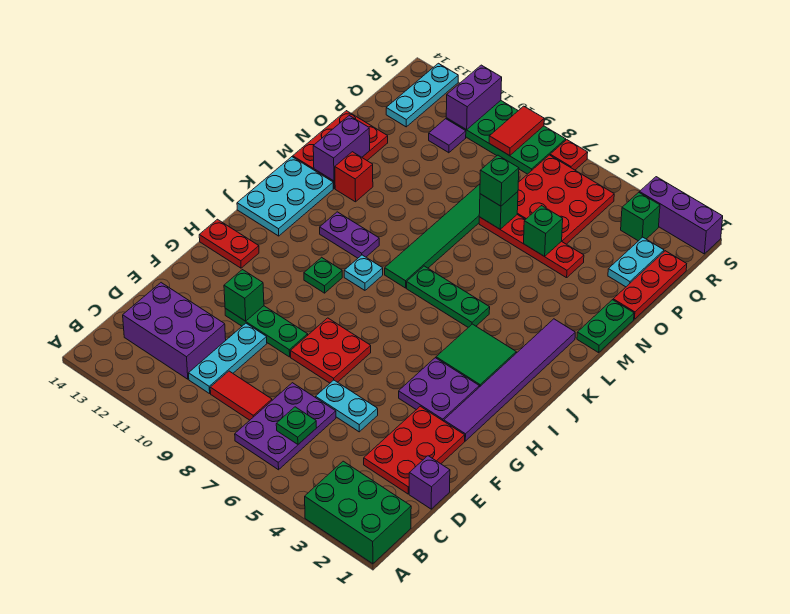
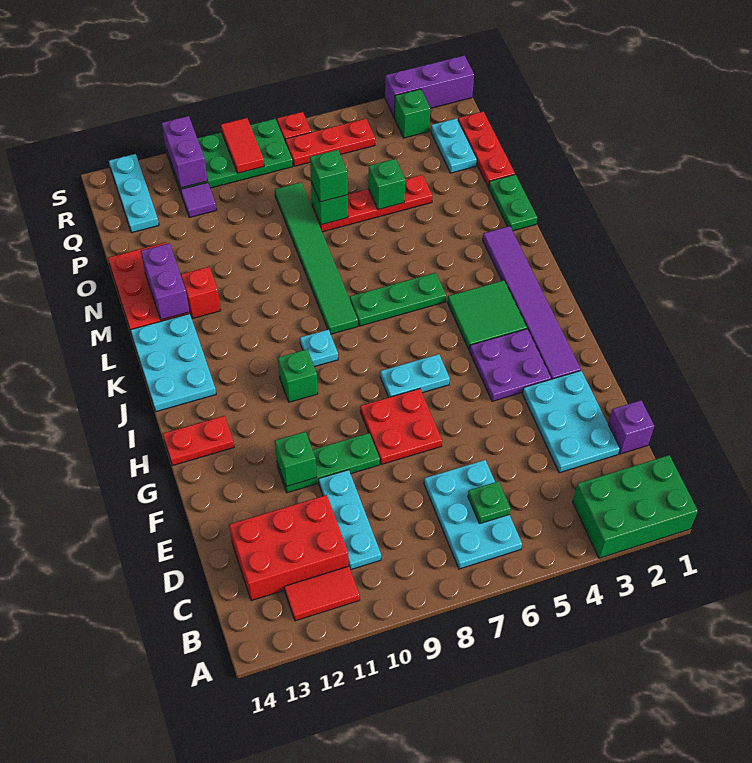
purple 2x3 plate [235,383,336,470] -> cyan 2x3 plate [424,460,522,569]
red 1x2 tile [210,371,272,420] -> red 1x2 tile moved to [284,566,360,621]
purple 2x3 brick [123,283,226,379] -> red 2x3 brick [229,495,348,601]
red 2x3 plate [364,406,465,494] -> cyan 2x3 plate [522,371,620,473]
cyan 1x2 plate [316,380,378,432] -> cyan 1x2 plate moved to [380,354,450,397]
green 1x1 plate [304,257,342,293] -> green 1x1 brick [278,349,318,402]
purple 1x2 plate [320,212,379,258] -> none
red 3x3 plate [517,155,614,244] -> red 1x3 plate [285,119,375,166]

